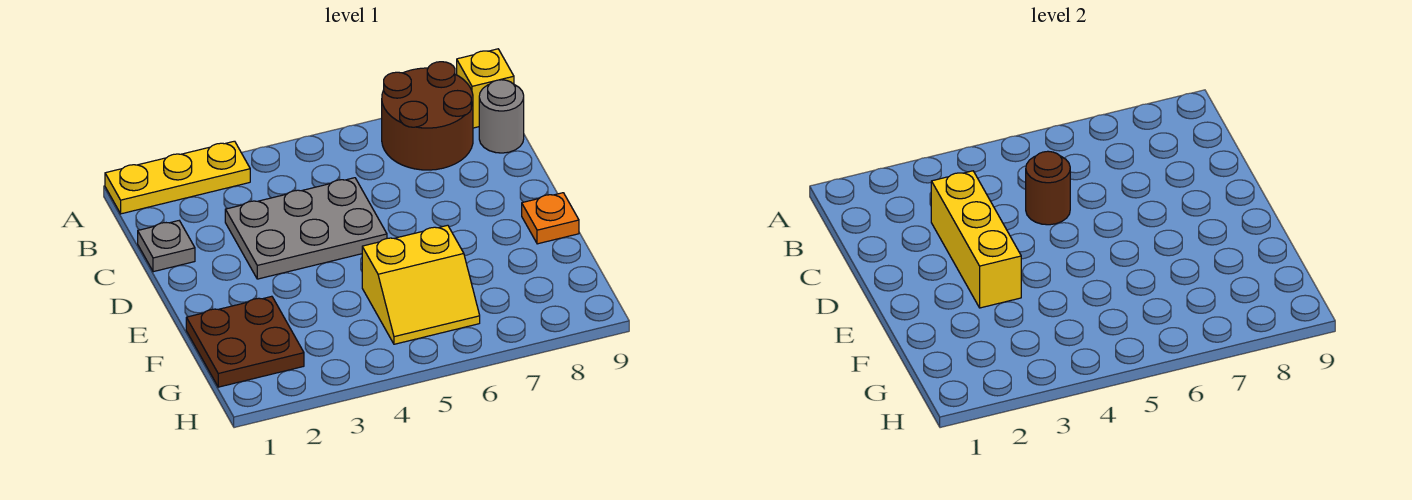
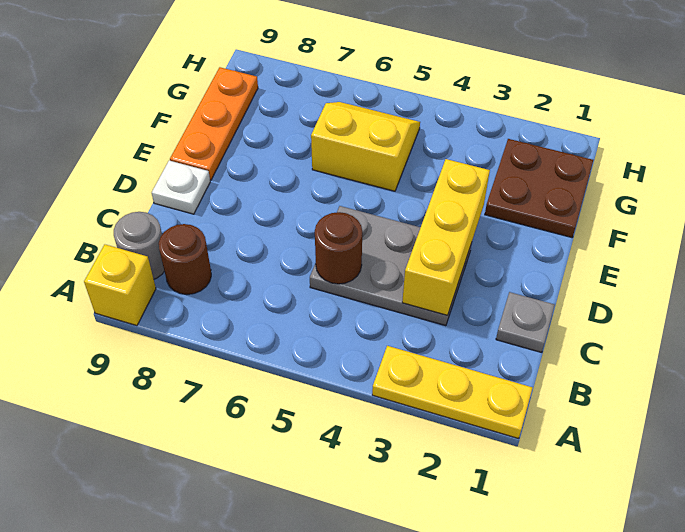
brown 2x2 round brick [382,62,473,170] -> brown 1x1 round brick [159,224,211,294]
none -> white 1x1 plate [152,161,210,214]
orange 1x1 plate [522,193,579,244] -> orange 1x3 plate [170,67,258,180]

